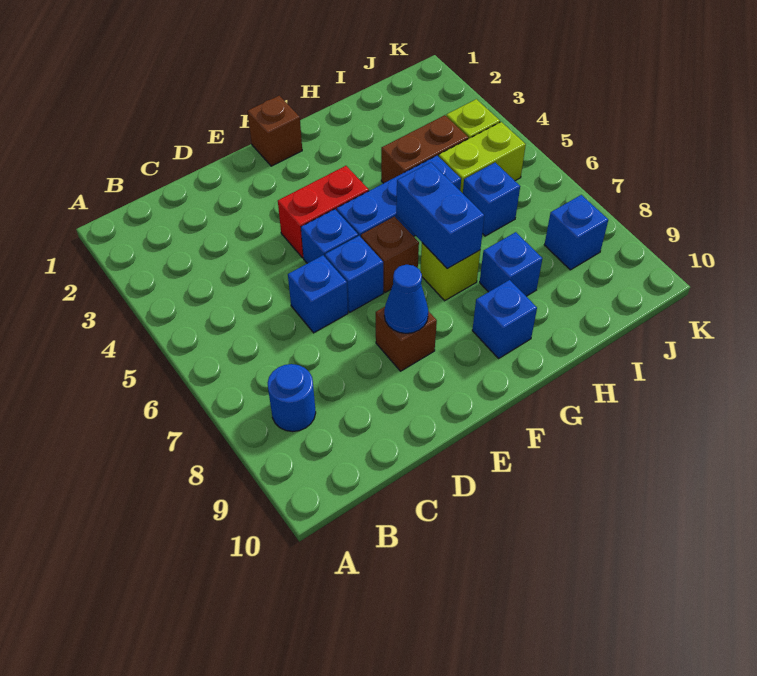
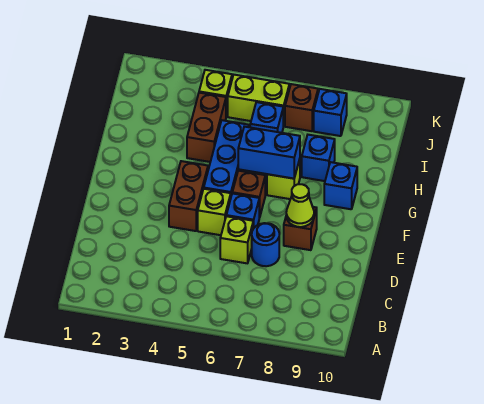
blue 1x1 round brick [268,364,316,432] -> blue 1x1 round brick moved to [252,223,279,266]
blue 1x1 brick [288,255,348,333] -> lime 1x1 brick [220,216,253,263]
red 1x2 brick [278,166,369,258] -> brown 1x2 brick [169,161,208,231]
blue 1x1 brick [301,209,358,263] -> lime 1x1 brick [198,189,231,235]
blue 1x1 cone [384,265,428,333] -> lime 1x1 cone [286,184,314,227]
brown 1x1 brick [247,96,302,166] -> brown 1x1 brick moved to [285,84,318,131]
lime 1x2 brick [439,122,526,193] -> lime 1x2 brick turned to [228,75,289,126]

